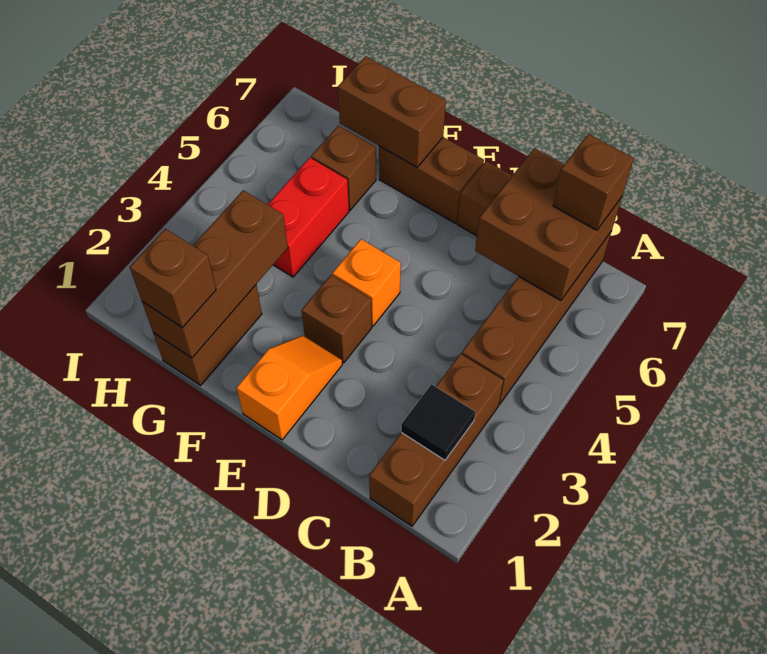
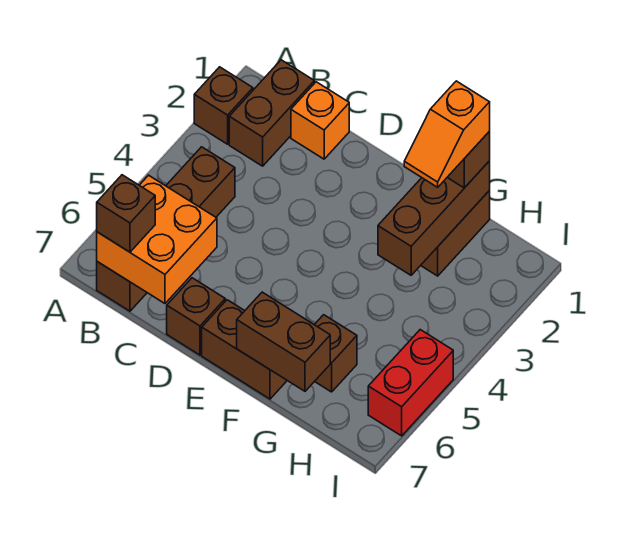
brown 1x3 brick [369,354,503,526] -> brown 1x2 brick [229,60,314,166]
black 1x1 tile [401,384,475,460] -> none
brown 2x2 brick [475,148,622,301] -> orange 2x2 brick [97,175,217,303]
orange 1x2 slope [236,335,342,440] -> orange 1x2 slope moved to [404,81,490,187]
brown 1x1 brick [302,275,372,363] -> brown 1x1 brick moved to [194,67,253,144]
orange 1x1 brick [332,239,401,326] -> orange 1x1 brick moved to [291,82,349,159]
red 1x2 brick [268,158,349,277] -> red 1x2 brick moved to [368,330,453,436]

